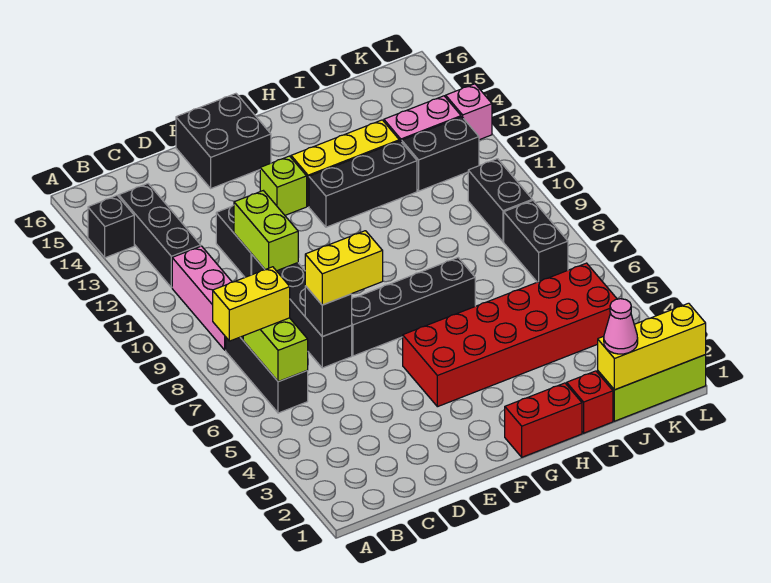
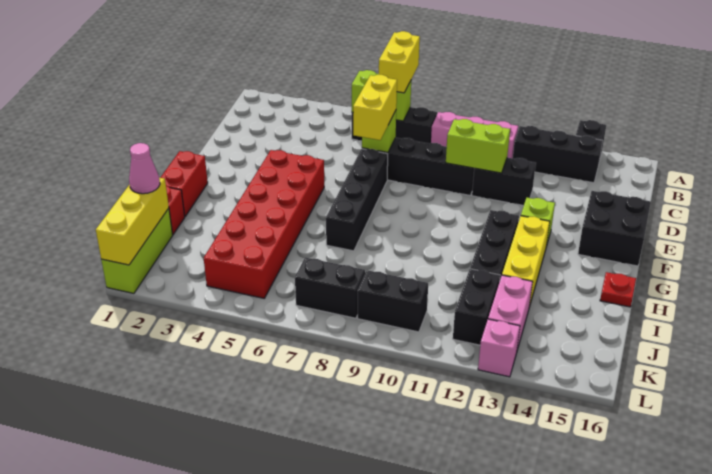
black 1x1 brick [305,286,352,337] -> lime 1x1 brick [362,111,396,152]
none -> red 1x1 plate [600,272,636,307]

